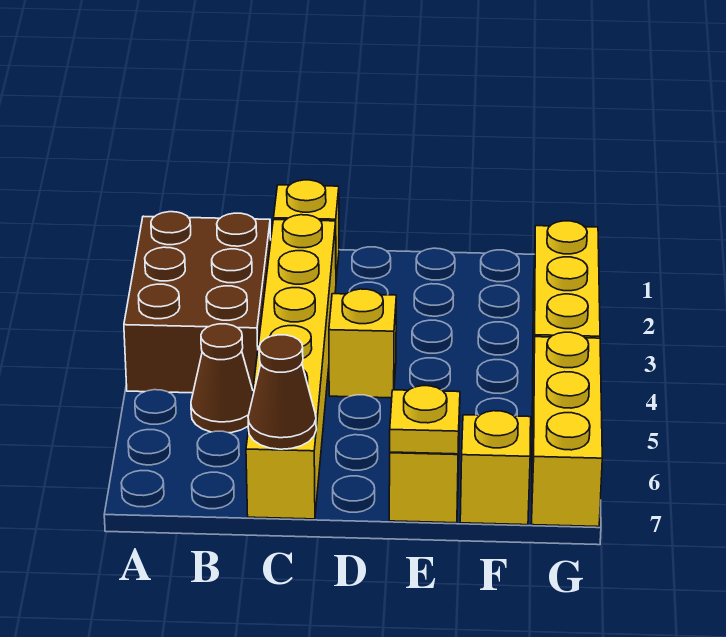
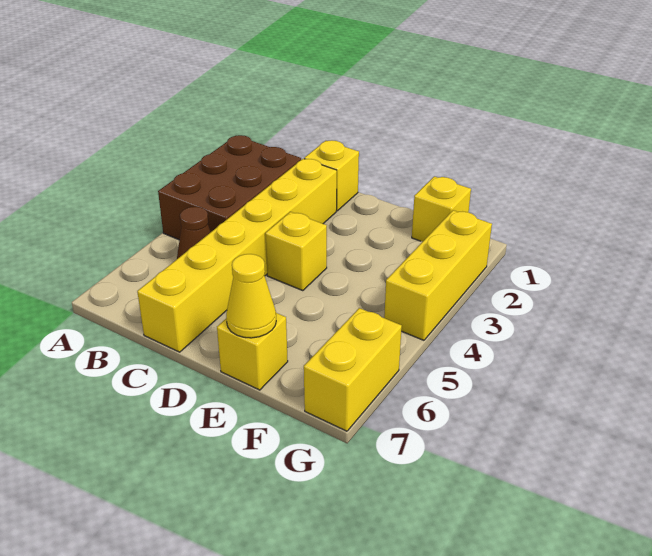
brown 1x1 cone [248,335,316,449] -> none
yellow 1x1 plate [390,386,460,454] -> yellow 1x1 cone [226,254,276,338]
yellow 1x1 brick [460,411,531,525] -> yellow 1x1 brick moved to [412,176,471,242]
yellow 1x3 brick [531,332,602,527] -> yellow 1x2 brick [304,308,402,431]

